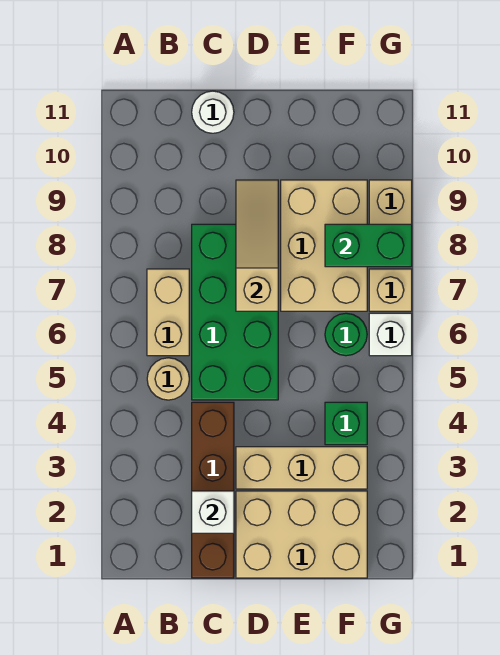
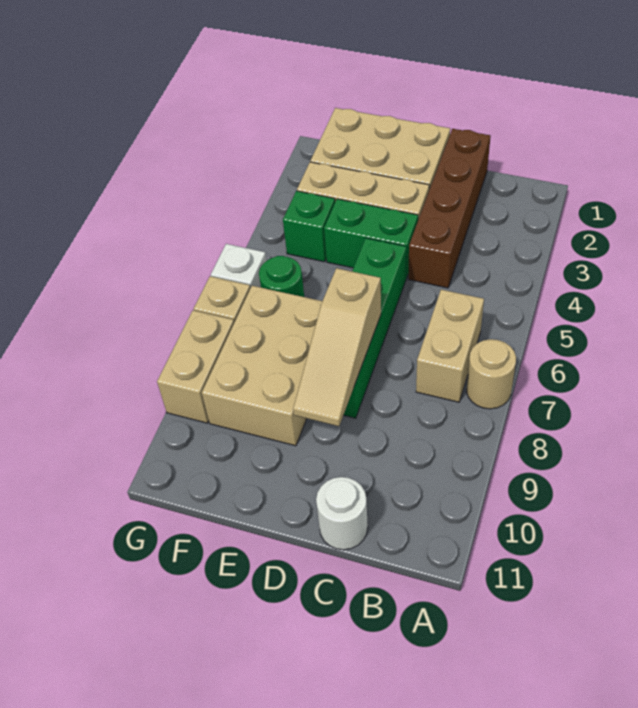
tan 1x1 round brick [147,358,189,400] -> tan 1x1 round brick moved to [466,339,516,409]
white 1x1 brick [192,491,234,533] -> none
green 2x4 brick [192,224,278,400] -> green 1x4 brick [344,238,406,418]
green 1x2 brick [325,224,412,267] -> green 1x2 brick moved to [324,199,418,279]

